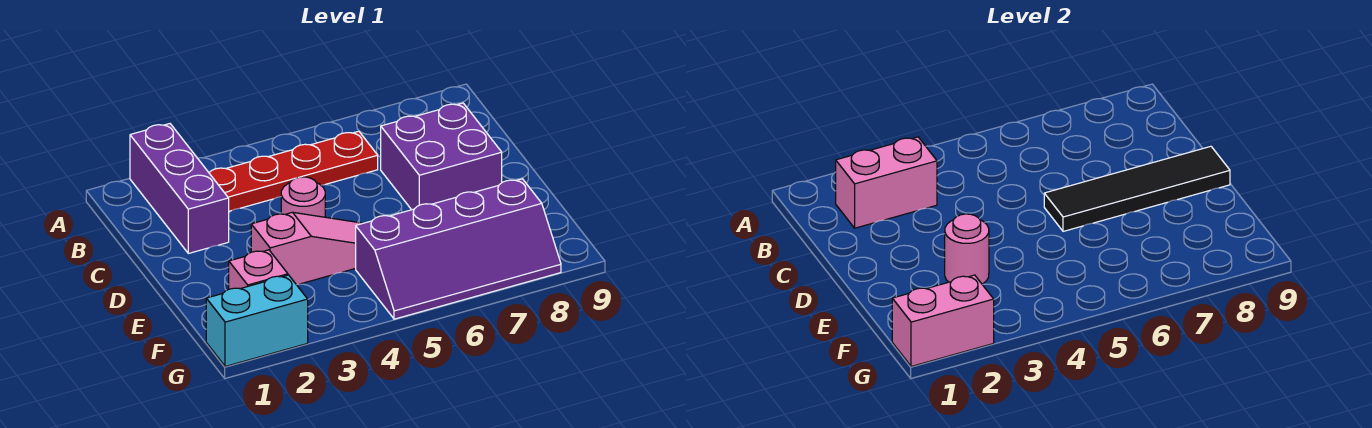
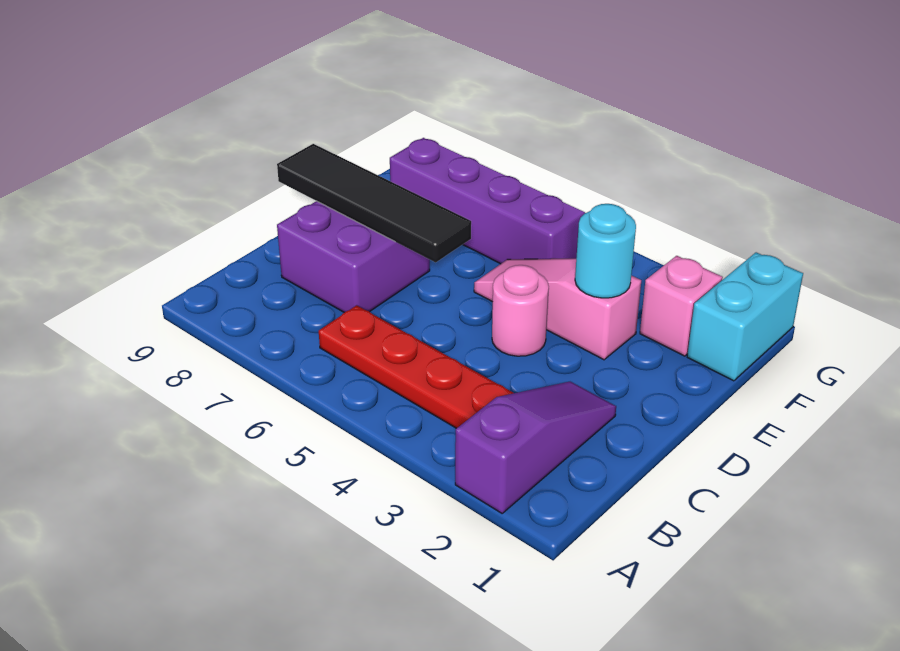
purple 1x3 brick [130,124,229,253] -> purple 1x3 slope [455,382,616,513]
pink 1x2 brick [836,137,937,228] -> none
pink 1x1 round brick [945,214,989,284] -> cyan 1x1 round brick [575,204,636,298]
cyan 1x2 brick [206,275,308,366] -> cyan 1x2 brick turned to [687,252,803,381]
pink 1x2 brick [892,275,994,366] -> none

